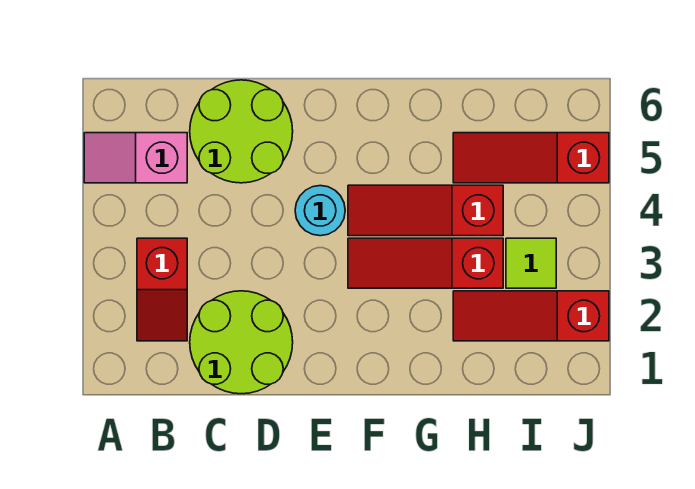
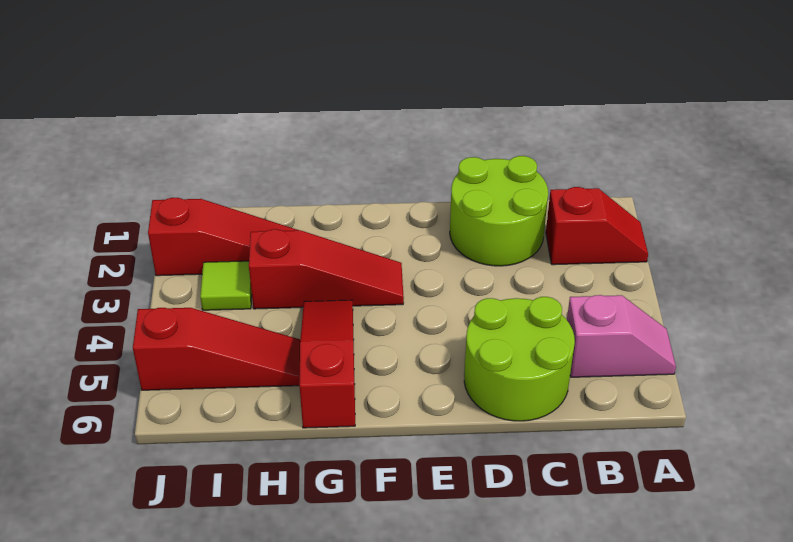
red 1x2 slope [137,238,187,341] -> red 1x2 slope turned to [546,187,648,265]
cyan 1x1 round brick [295,186,345,236] -> none
red 1x3 slope [348,185,503,236] -> red 1x3 slope turned to [299,300,355,428]

